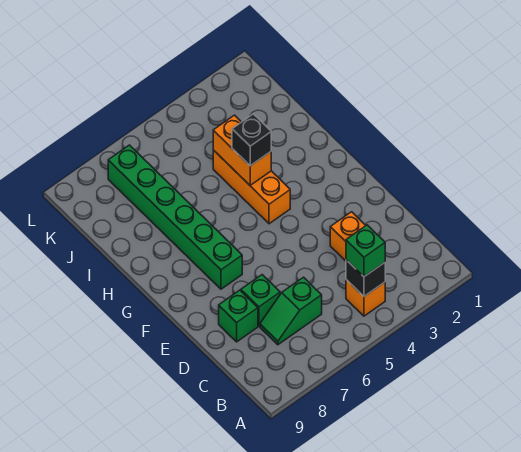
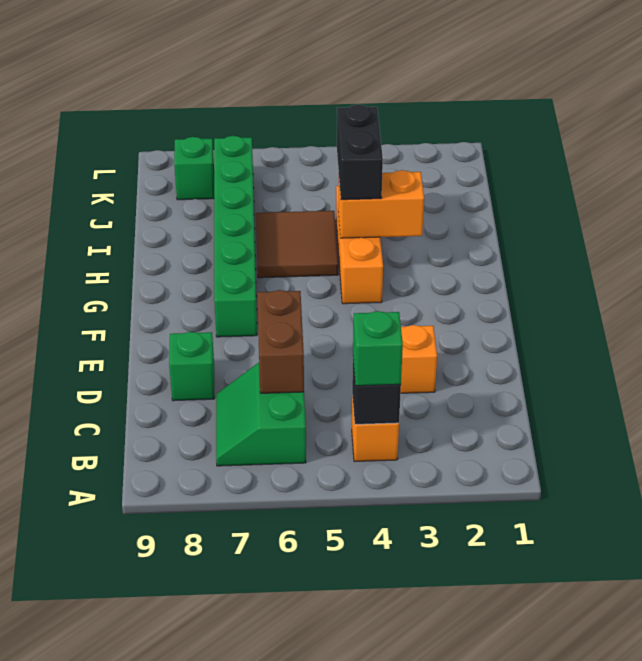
green 1x2 slope [260,277,322,345] -> green 2x2 slope [216,363,306,466]
none -> brown 1x2 brick [257,290,304,393]
green 1x1 brick [241,275,280,326] -> green 1x1 brick moved to [174,137,214,200]
orange 1x2 brick [213,115,271,185] -> orange 1x2 brick turned to [338,170,424,238]
black 1x1 brick [232,114,271,166] -> black 1x2 brick [337,105,383,200]
none -> brown 2x2 tile [256,211,338,278]

